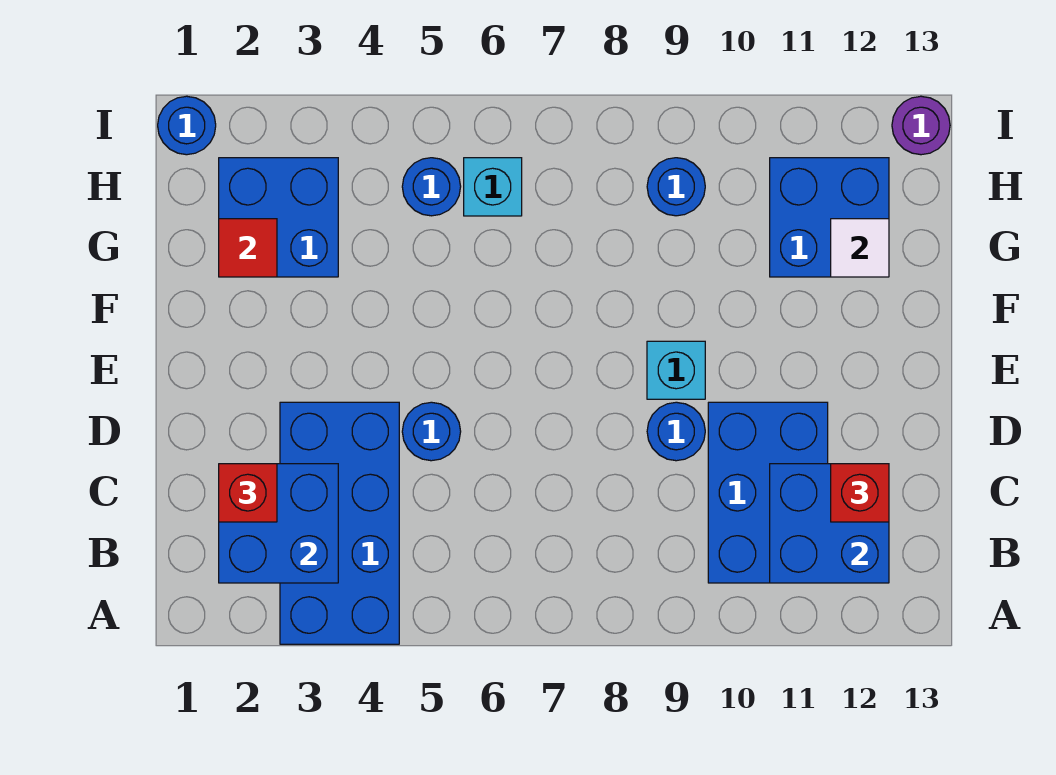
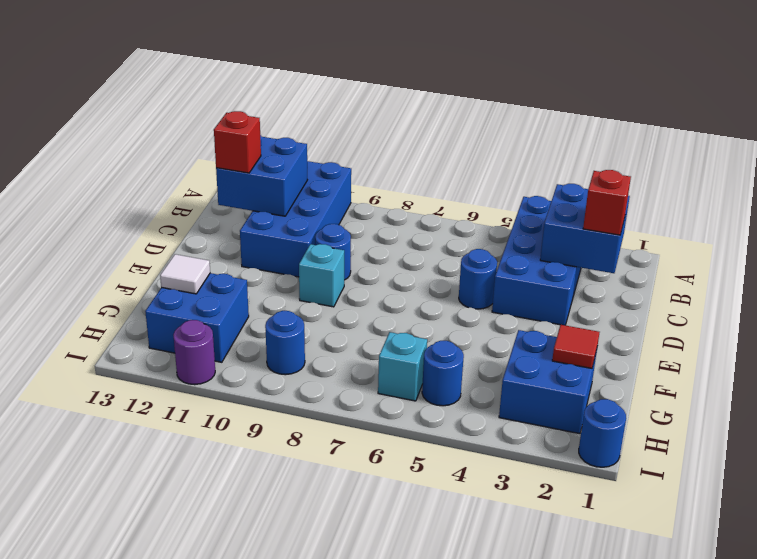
blue 2x3 brick [708,402,828,583] -> blue 2x4 brick [240,161,351,277]
purple 1x1 round brick [892,96,950,155] -> purple 1x1 round brick moved to [173,320,215,385]

